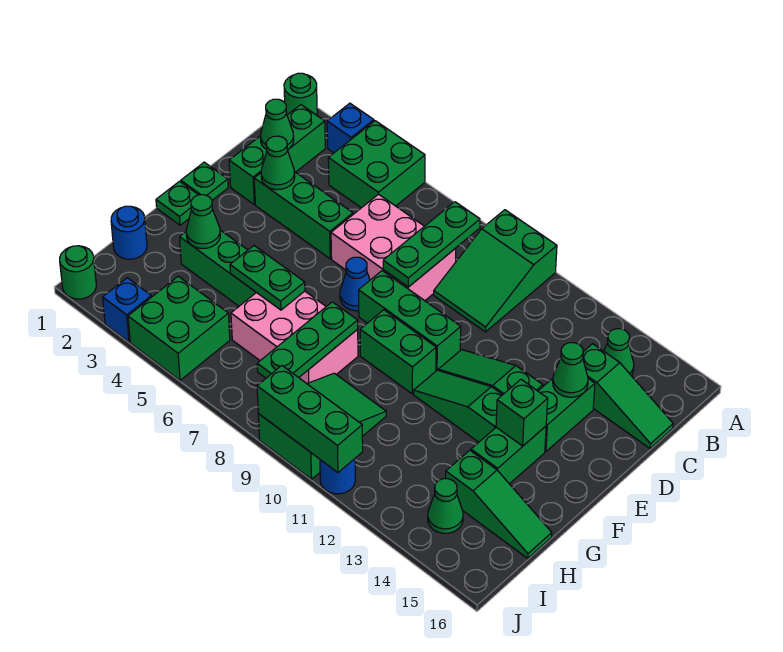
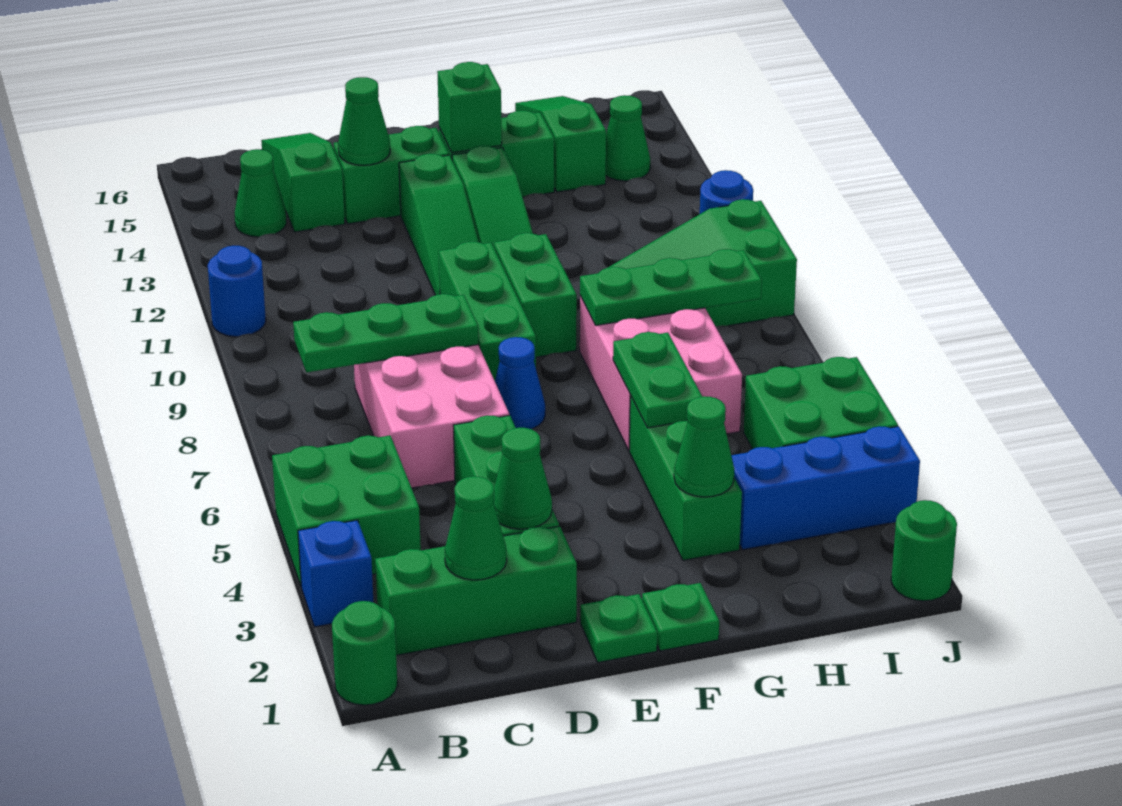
green 2x3 slope [434,210,557,332] -> none
blue 1x1 round brick [111,206,147,259] -> blue 1x1 round brick moved to [208,246,266,337]
blue 1x1 brick [103,278,151,342] -> blue 1x3 brick [731,426,920,550]
green 1x3 brick [257,366,363,472] -> none

